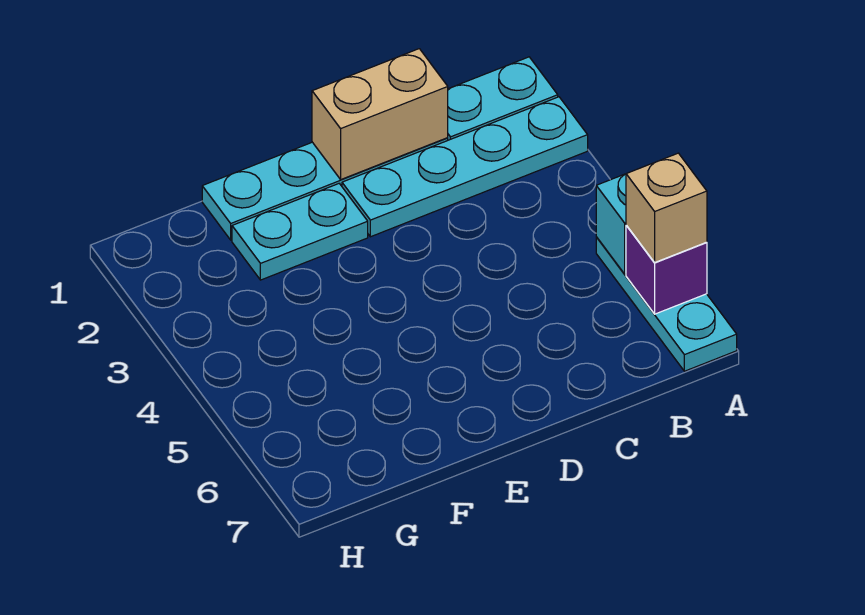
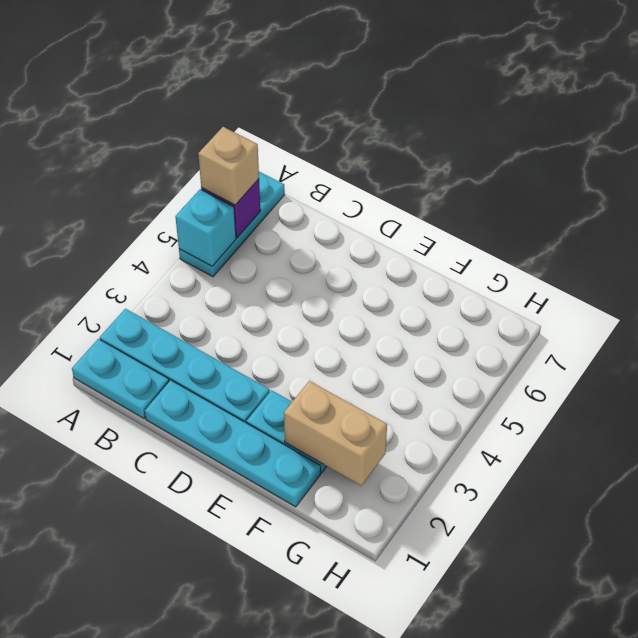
tan 1x2 brick [312,49,448,179] -> tan 1x2 brick moved to [284,381,387,486]

